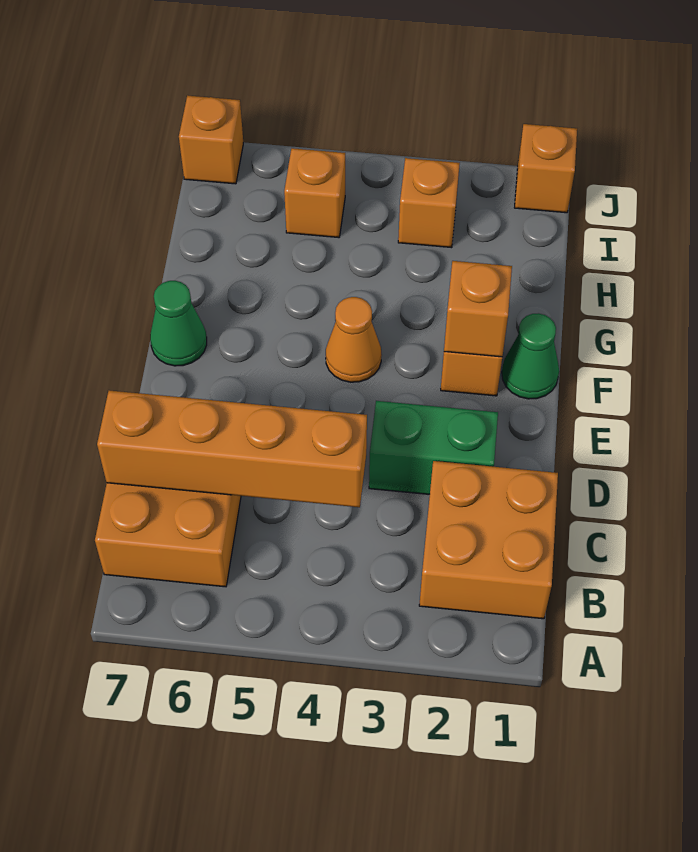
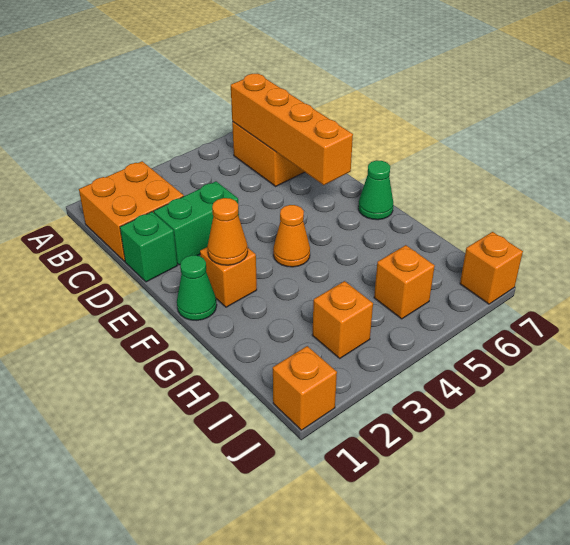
orange 1x4 brick [97,390,367,507] -> orange 1x4 brick turned to [231,74,353,185]
none -> green 1x1 brick [120,212,177,282]
orange 1x1 brick [444,261,512,357] -> orange 1x1 cone [207,198,248,265]

